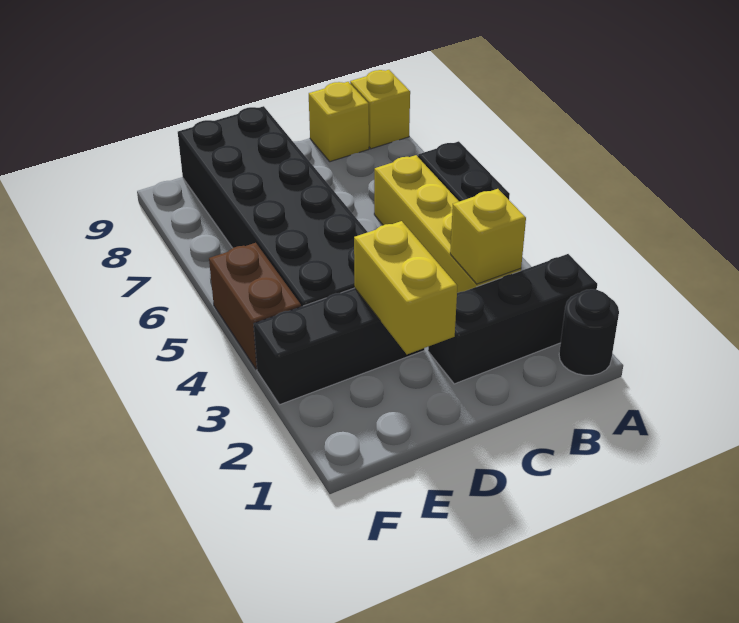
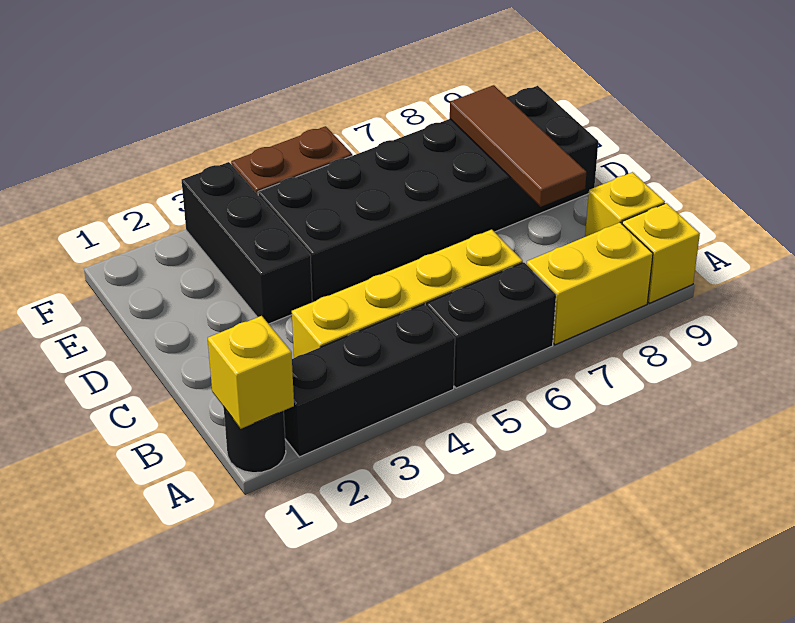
black 1x3 brick [428,254,597,384] -> black 1x3 brick turned to [284,304,455,457]
yellow 1x1 brick [450,189,526,284] -> yellow 1x1 brick moved to [208,316,294,429]
none -> brown 1x3 tile [450,85,586,207]
yellow 1x2 brick [354,221,457,354] -> yellow 1x2 brick moved to [526,223,653,345]

